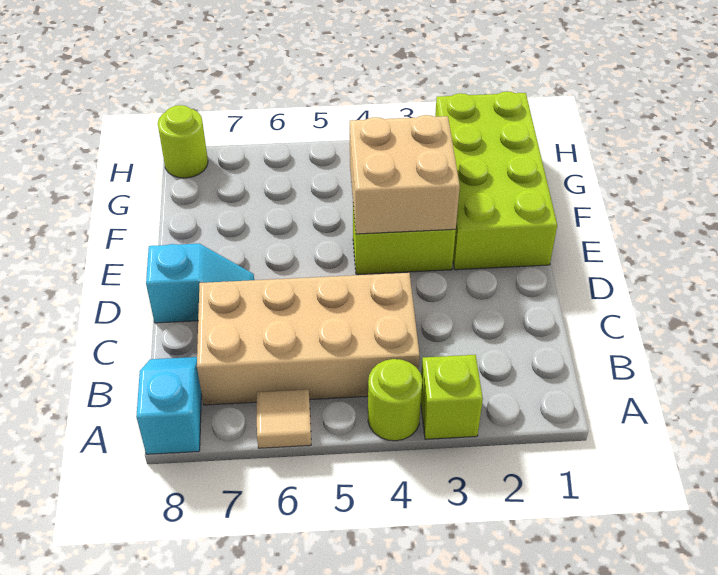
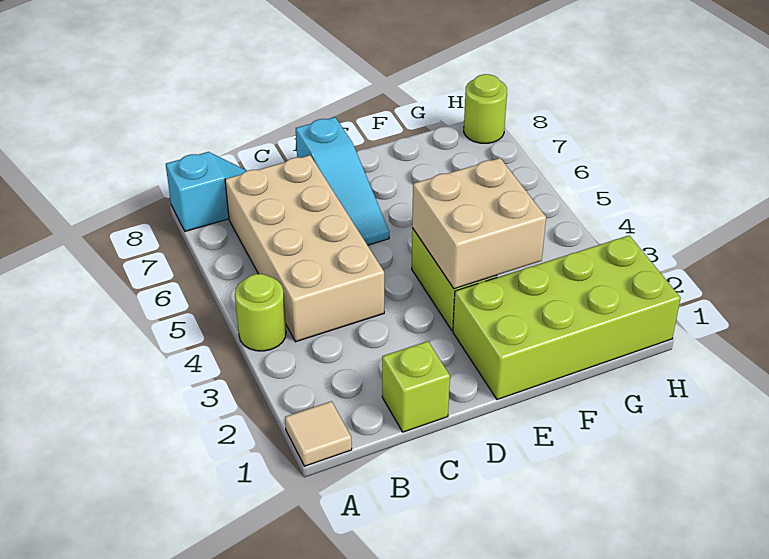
lime 1x1 brick [421,355,483,439] -> lime 1x1 brick moved to [382,341,450,432]
tan 1x1 tile [257,390,311,448] -> tan 1x1 tile moved to [285,401,352,466]
cyan 1x2 slope [146,244,254,323] -> cyan 1x3 slope [296,117,389,245]

